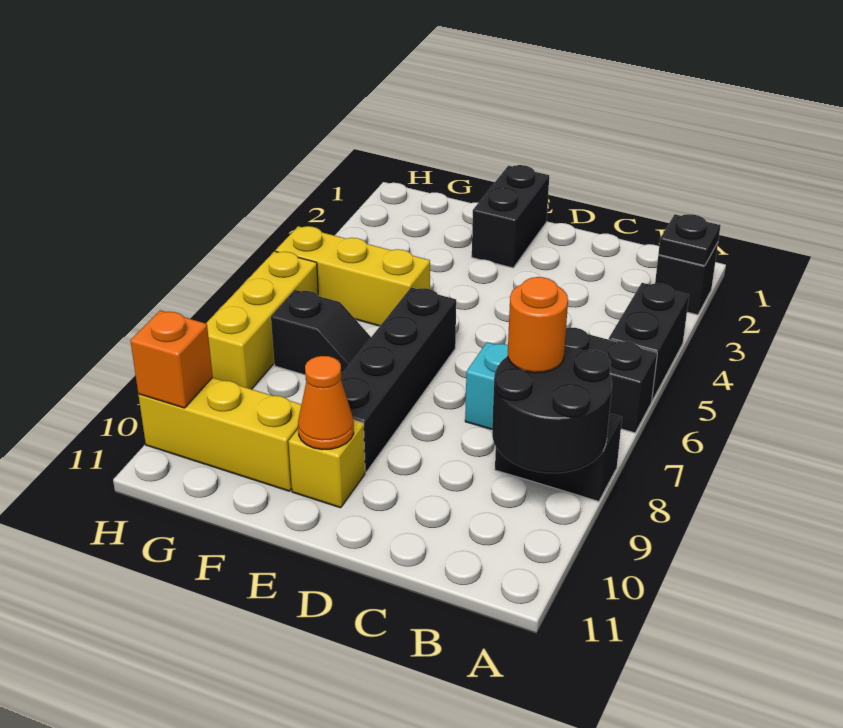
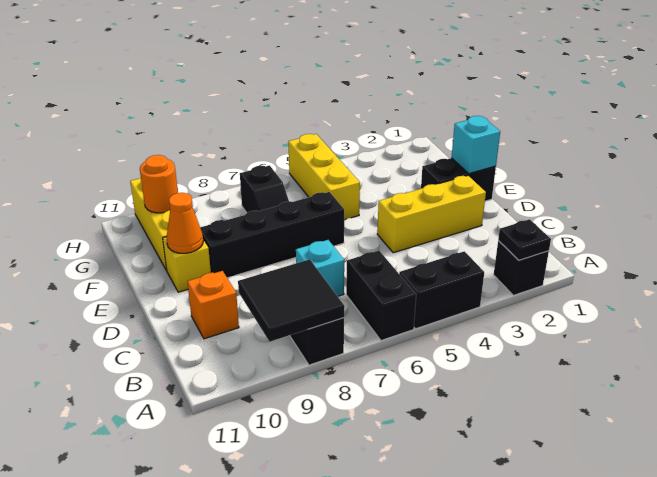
black 2x2 round brick [492,346,612,473] -> black 2x2 tile [238,259,344,342]
orange 1x1 round brick [508,277,568,373] -> orange 1x1 round brick moved to [140,155,178,213]
none -> cyan 1x1 brick [451,116,500,174]
yellow 1x3 brick [206,251,318,389] -> yellow 1x3 brick moved to [377,176,486,253]
orange 1x1 brick [130,310,213,408] -> orange 1x1 brick moved to [187,271,239,339]

